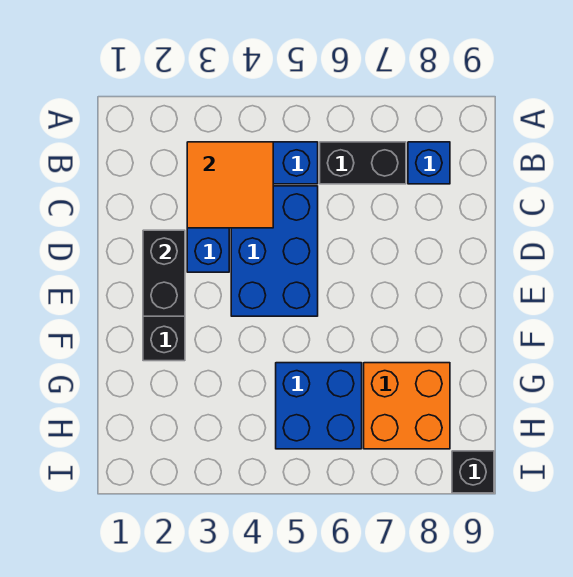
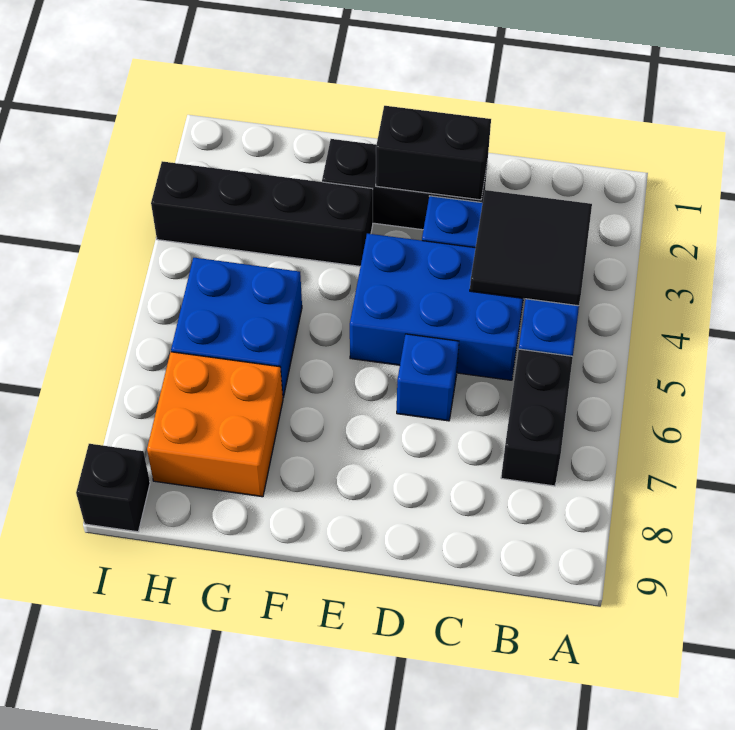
orange 2x2 tile [187,142,273,228] -> black 2x2 tile [470,190,592,306]
blue 1x1 brick [408,142,450,184] -> blue 1x1 brick moved to [397,334,459,421]
none -> black 1x4 brick [151,161,373,266]

